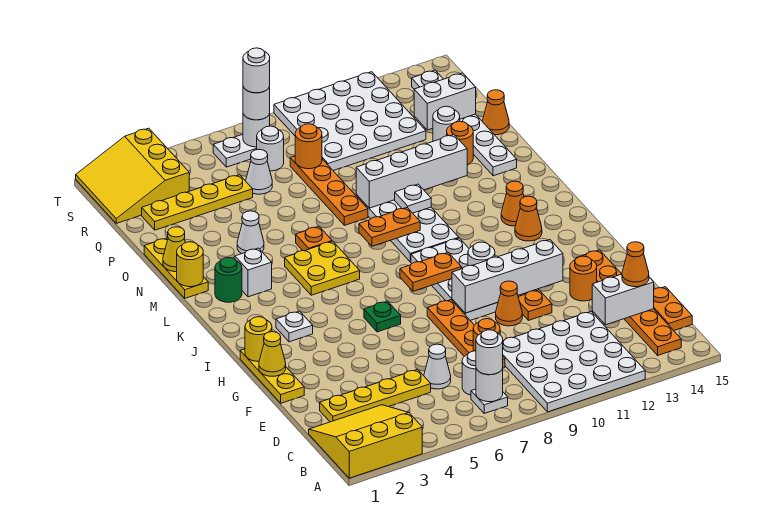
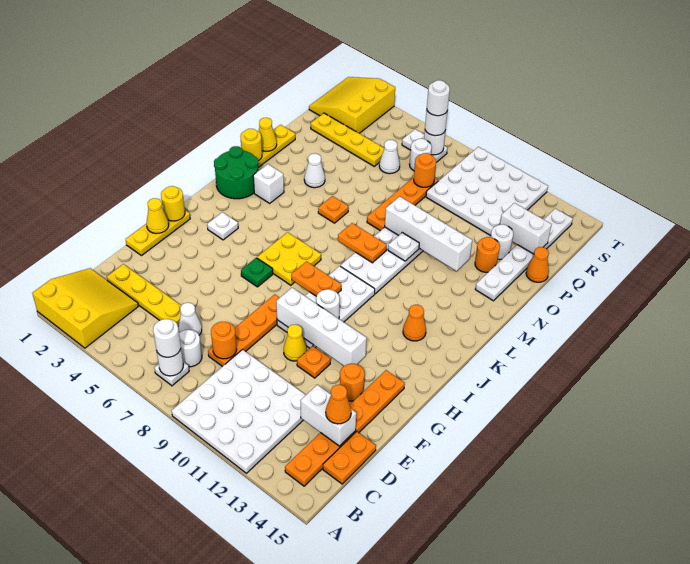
orange 1x1 cone [496,281,522,326] -> yellow 1x1 cone [284,325,307,361]
yellow 2x2 plate [285,241,360,295] -> yellow 2x2 plate moved to [257,232,321,285]
orange 1x1 cone [501,181,524,226] -> none
green 1x1 round brick [215,258,242,302] -> green 2x2 round brick [214,146,259,199]

